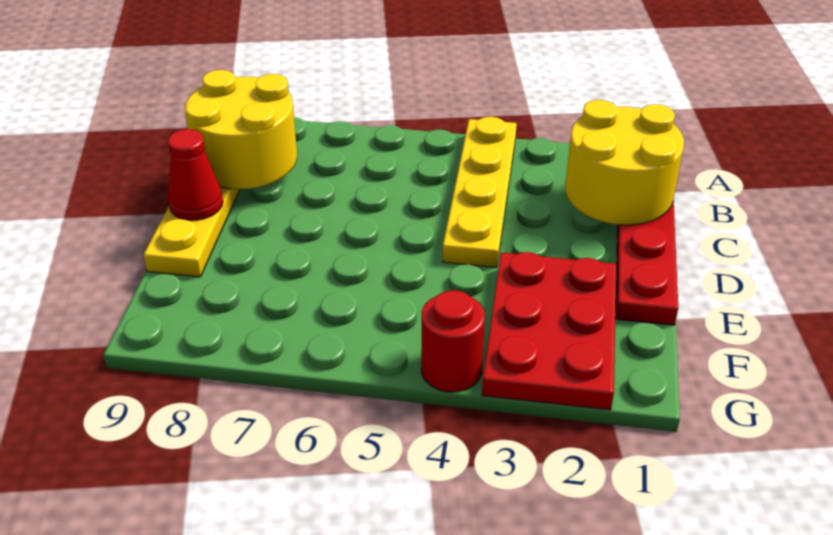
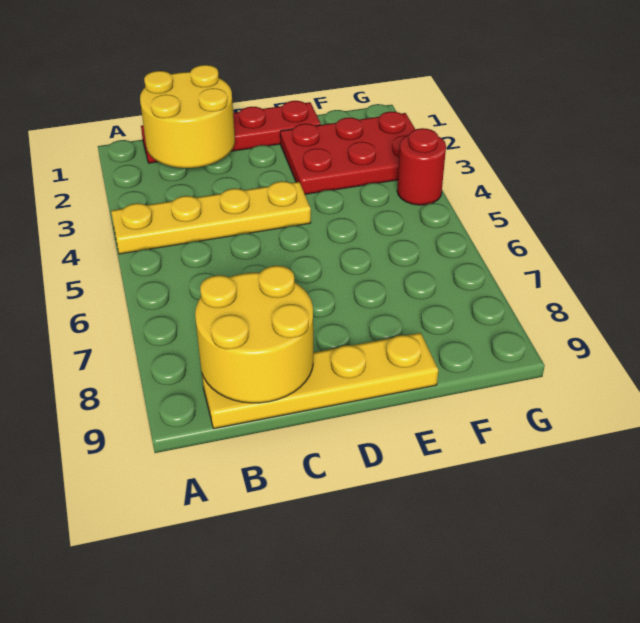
red 1x1 cone [168,129,223,220] -> none

